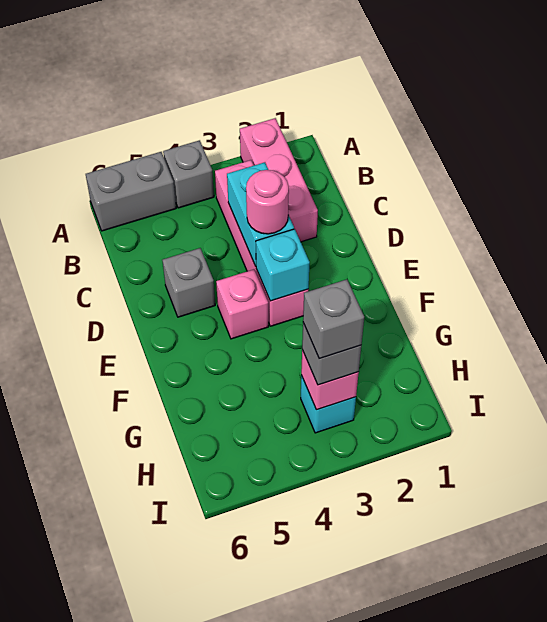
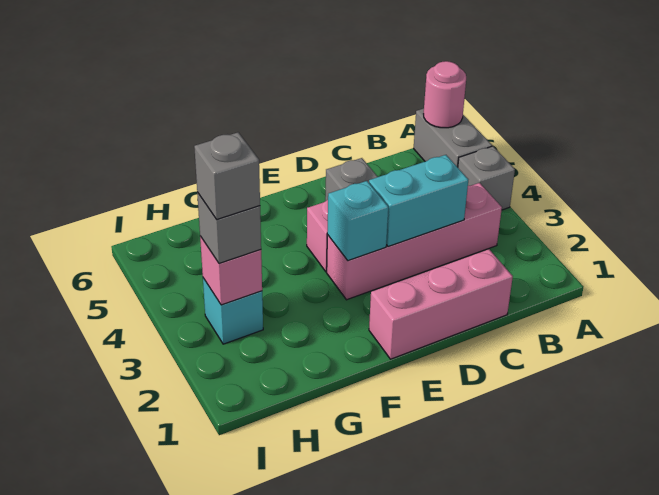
pink 1x3 brick [240,118,318,242] -> pink 1x3 brick moved to [369,249,513,359]
pink 1x1 round brick [246,170,289,234] -> pink 1x1 round brick moved to [424,61,466,128]

